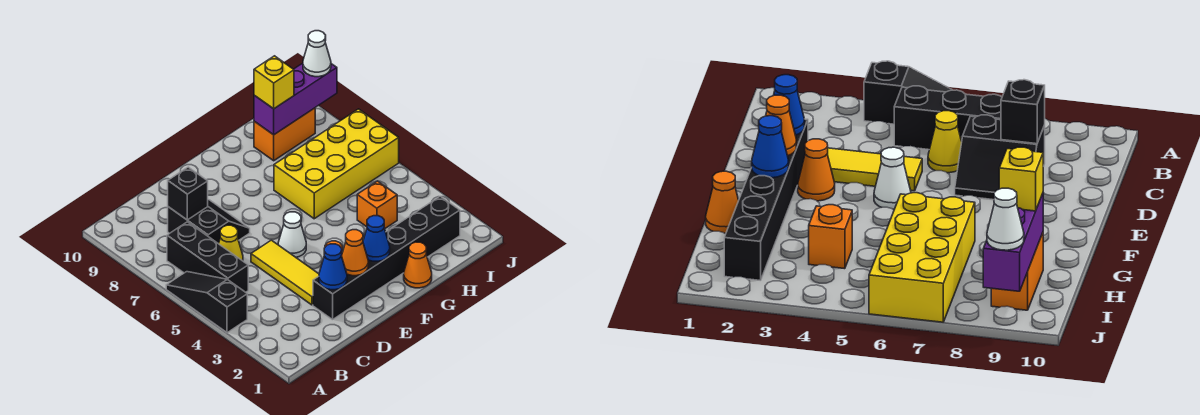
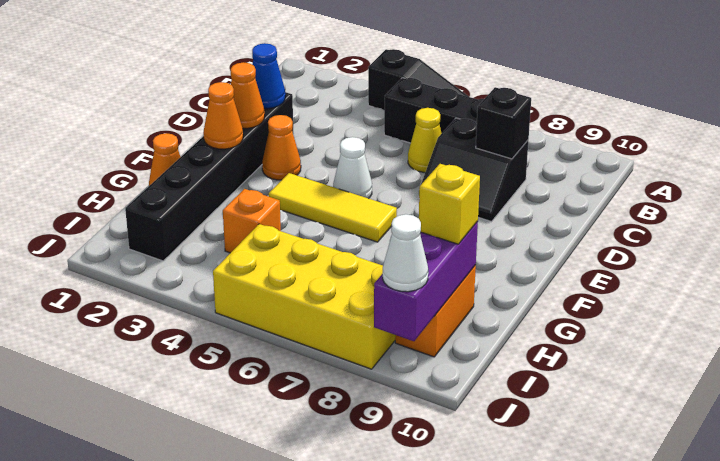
yellow 1x3 tile [251,240,319,305] -> yellow 1x3 tile moved to [269,173,397,242]
blue 1x1 cone [363,216,390,261] -> orange 1x1 cone [203,82,243,149]
yellow 2x4 brick [274,109,399,219] -> yellow 2x4 brick turned to [213,224,396,369]

